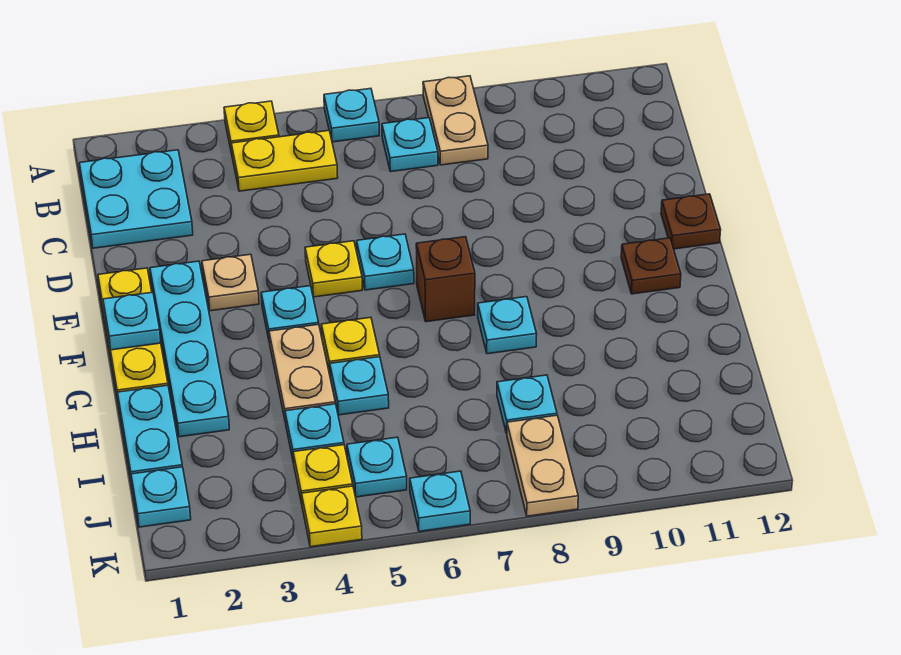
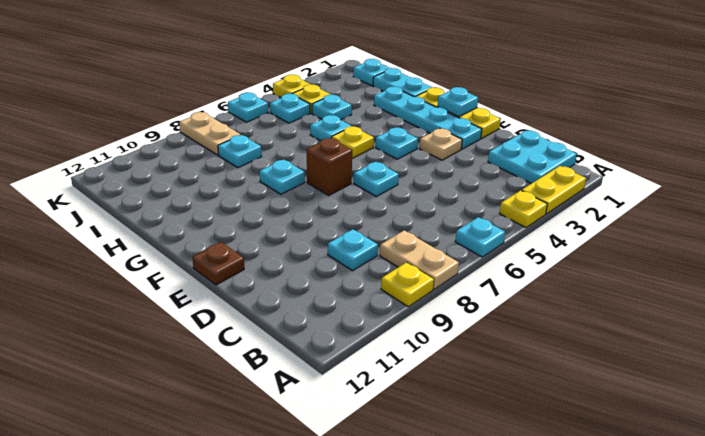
yellow 1x2 plate [231,131,338,191] -> yellow 1x2 plate moved to [522,166,586,214]
cyan 1x1 plate [382,118,438,172] -> cyan 1x1 plate moved to [328,229,378,271]
yellow 1x1 plate [305,241,362,297] -> yellow 1x1 plate moved to [381,262,434,307]
brown 1x1 plate [621,238,681,294] -> none
tan 1x2 plate [269,324,335,419] -> none

